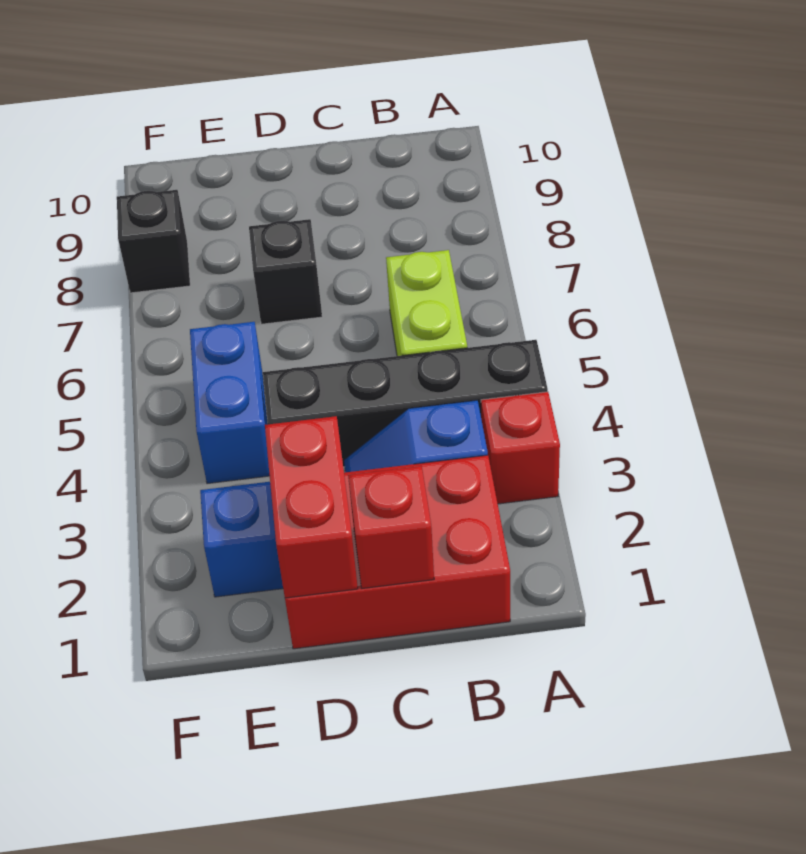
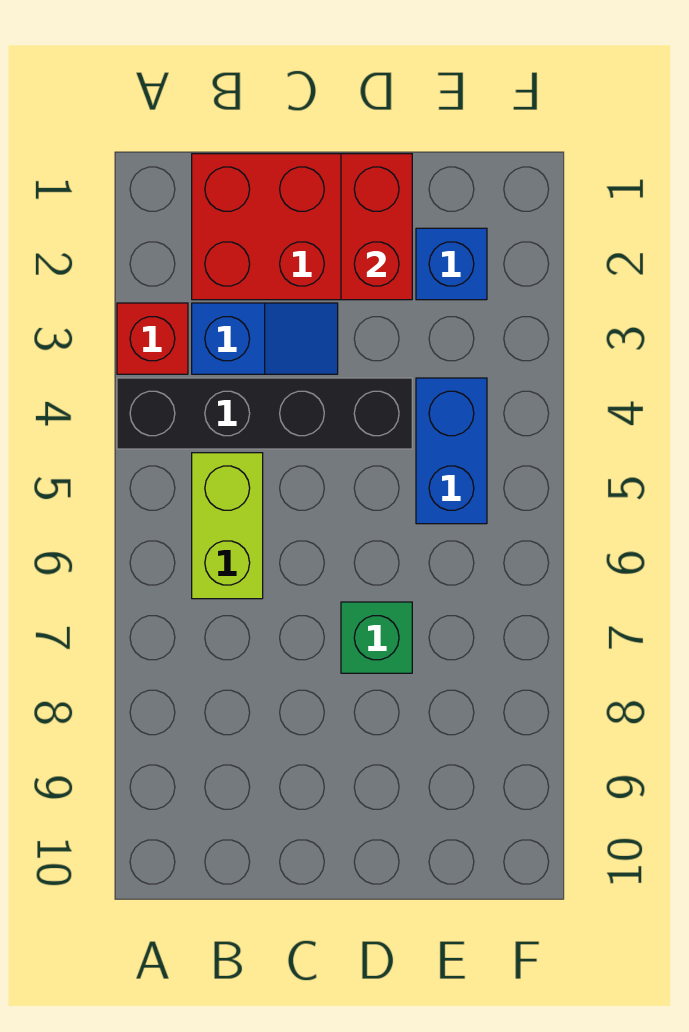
red 1x1 brick [348,466,434,588] -> none
black 1x1 brick [249,219,322,324] -> green 1x1 brick [341,602,412,673]
black 1x1 brick [117,190,190,293] -> none

